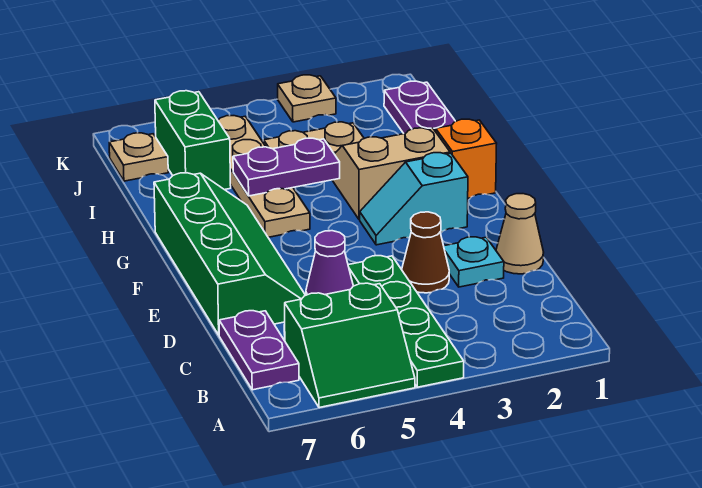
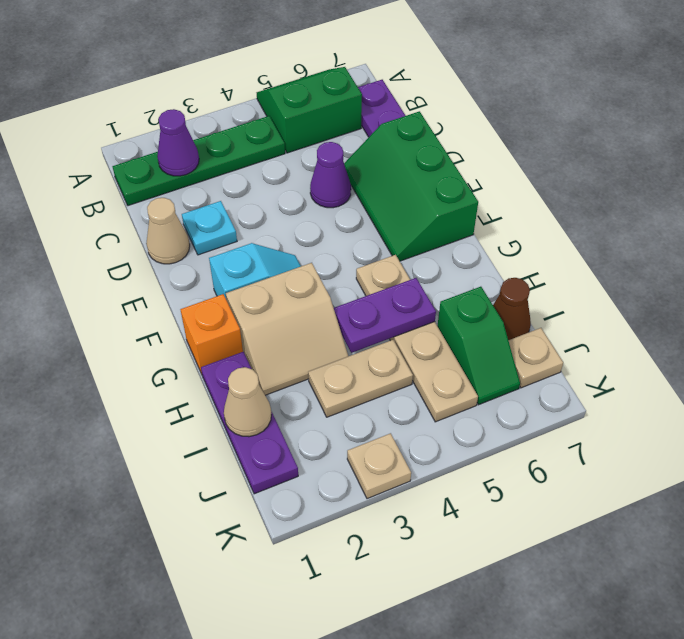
green 1x4 plate [348,256,464,387] -> green 1x4 plate turned to [112,116,285,206]
none -> purple 1x1 cone [157,109,199,176]
brown 1x1 cone [402,212,449,293] -> brown 1x1 cone moved to [493,278,531,340]
green 2x4 slope [154,173,305,335] -> green 2x3 slope [344,111,478,261]
none -> tan 1x1 cone [224,367,271,437]
green 1x2 brick [155,91,231,190] -> green 1x2 slope [438,287,520,405]

